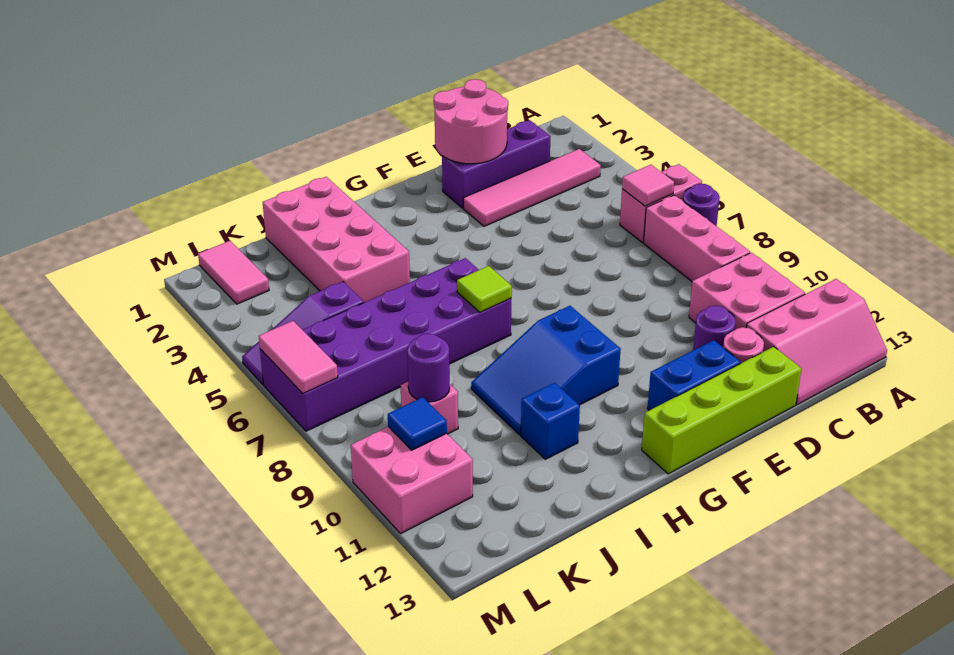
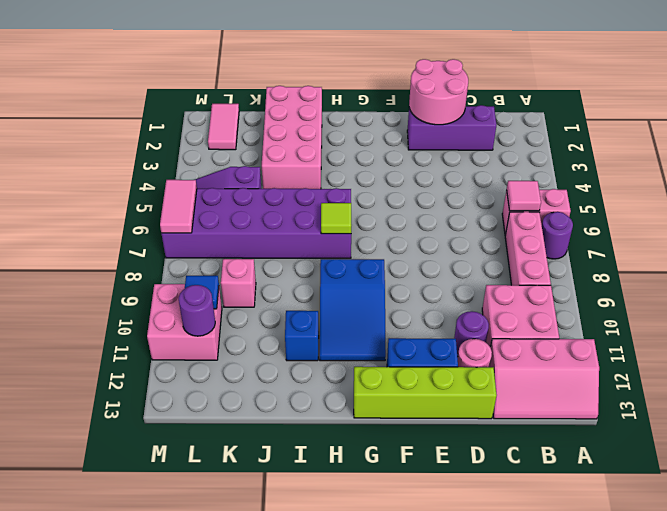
pink 1x4 tile [463,149,601,226] -> none
blue 2x3 slope [471,306,621,435] -> blue 2x3 slope turned to [320,259,386,361]
purple 1x1 round brick [407,334,450,402] -> purple 1x1 round brick moved to [179,285,215,336]

